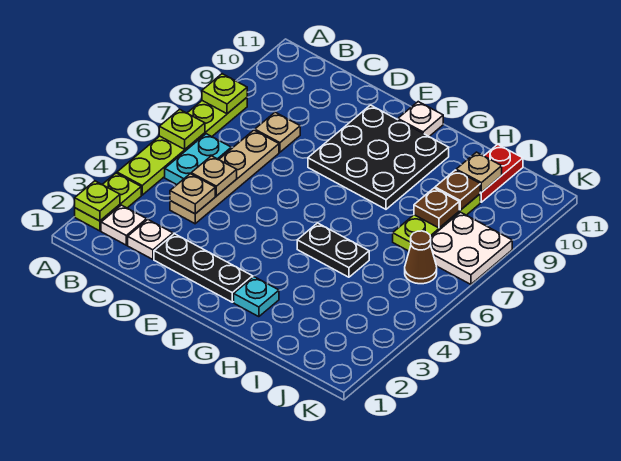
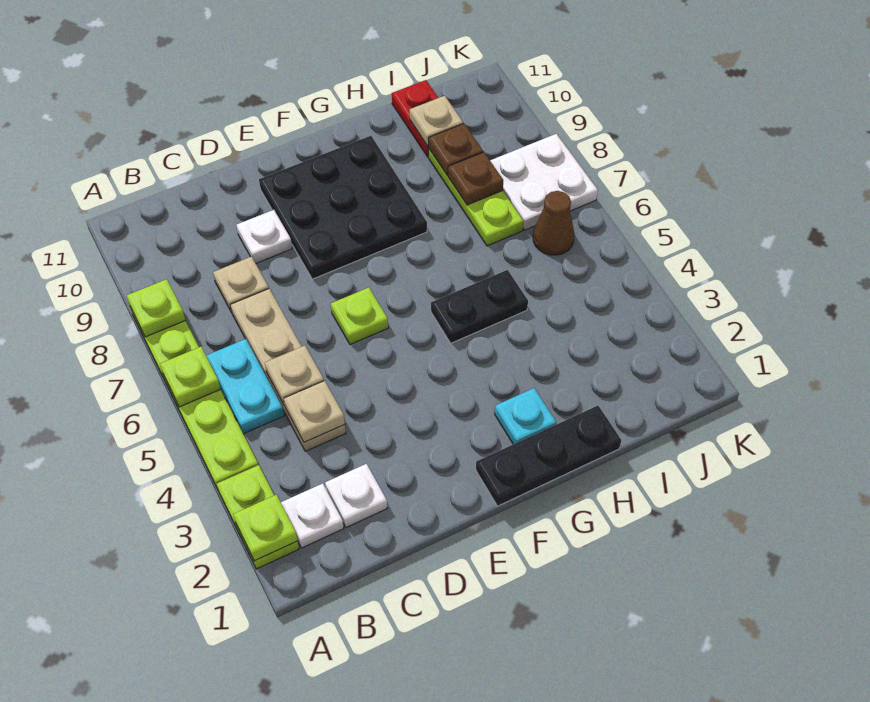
black 1x3 plate [154,234,253,302] -> black 1x3 plate moved to [476,406,621,506]
none -> lime 1x1 plate [331,288,388,344]
white 1x1 plate [398,102,443,136] -> white 1x1 plate moved to [237,210,292,263]

